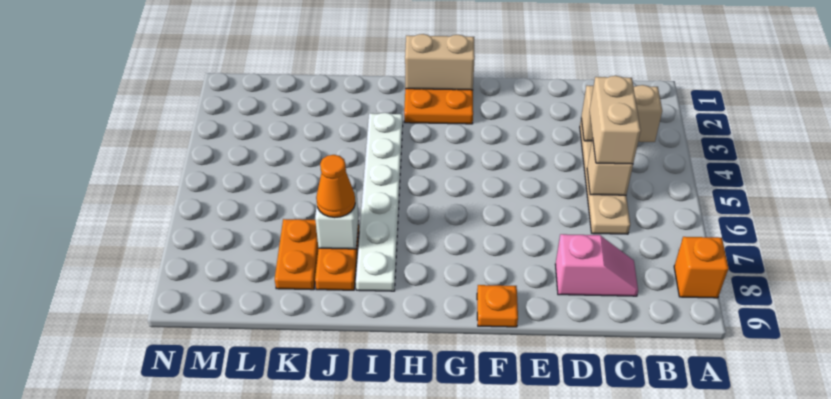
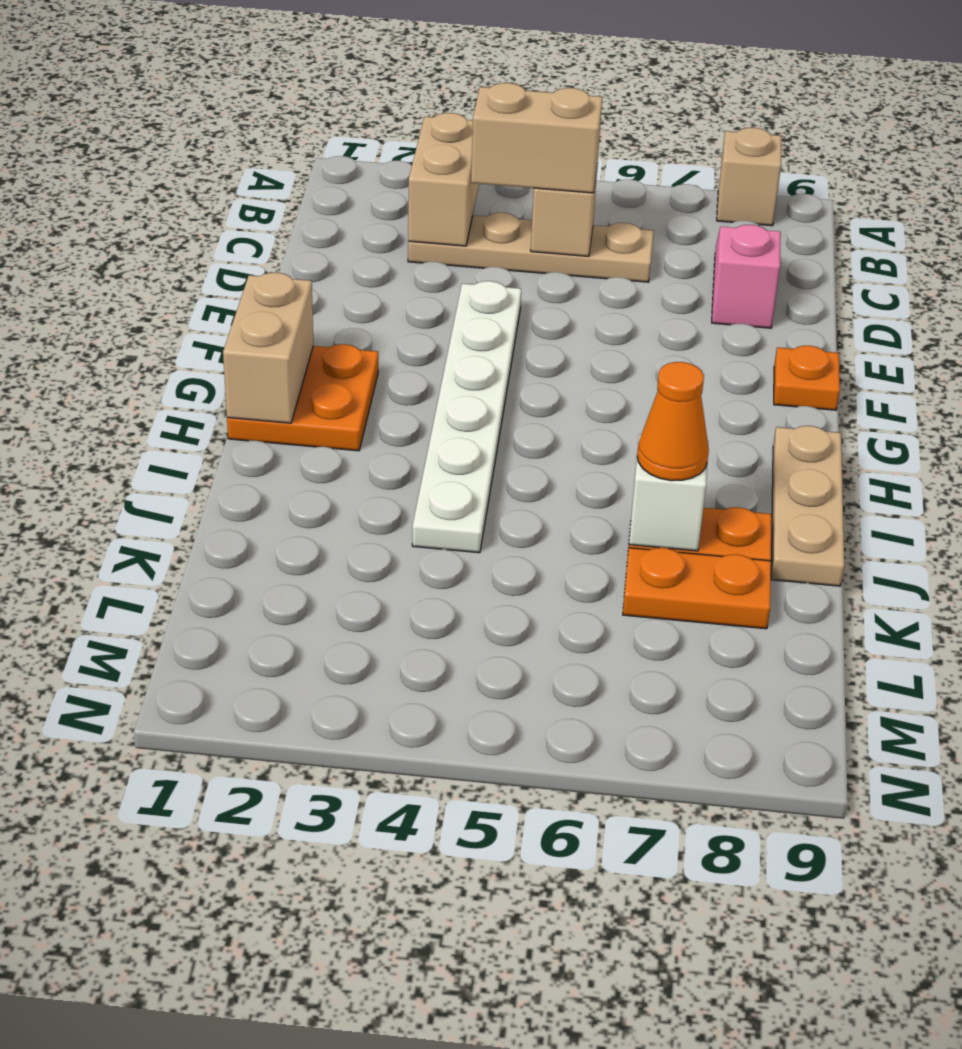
orange 1x1 brick [674,237,728,298] -> tan 1x1 brick [717,128,781,226]
none -> tan 1x3 plate [771,426,844,586]
white 1x6 plate [356,113,403,291] -> white 1x6 plate turned to [412,281,521,553]

